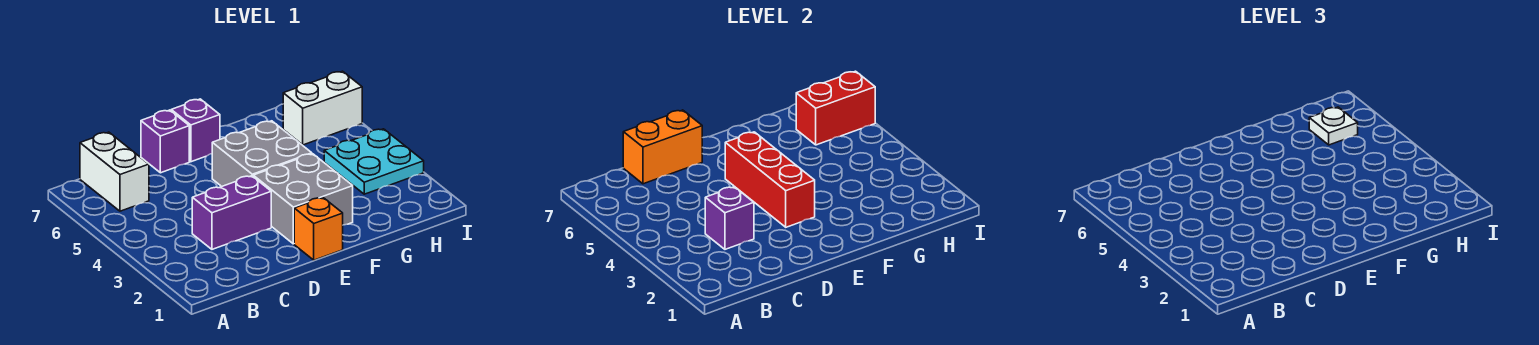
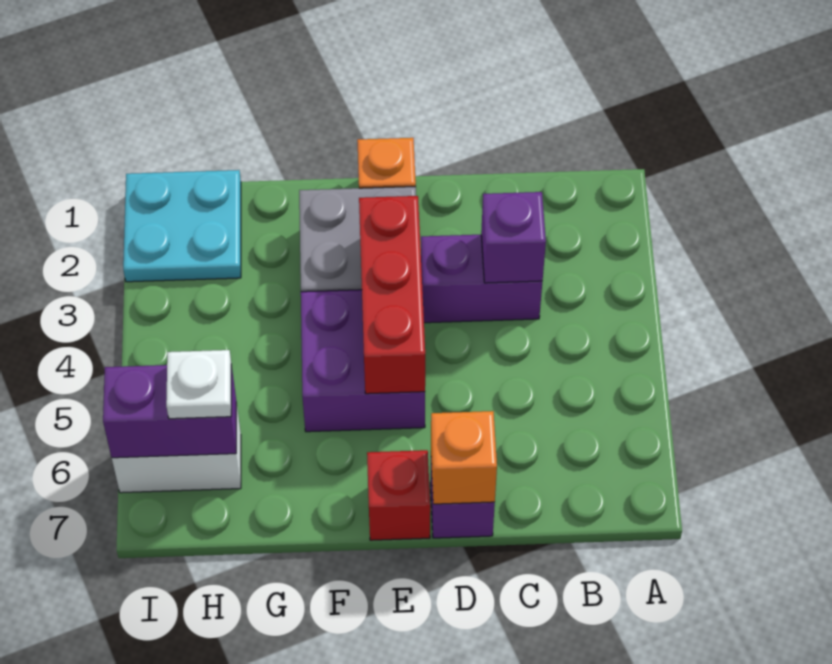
white 1x2 brick [80,132,149,211] -> none
orange 1x2 brick [623,110,702,184] -> orange 1x1 brick [431,411,497,504]
grey 2x2 brick [212,121,312,187] -> purple 2x2 brick [301,290,425,432]
purple 1x1 brick [171,99,220,162] -> red 1x1 brick [367,450,430,540]
cyan 2x2 plate [324,129,424,194] -> cyan 2x2 plate moved to [123,170,241,282]
red 1x2 brick [796,71,875,145] -> purple 1x2 brick [103,364,236,458]

